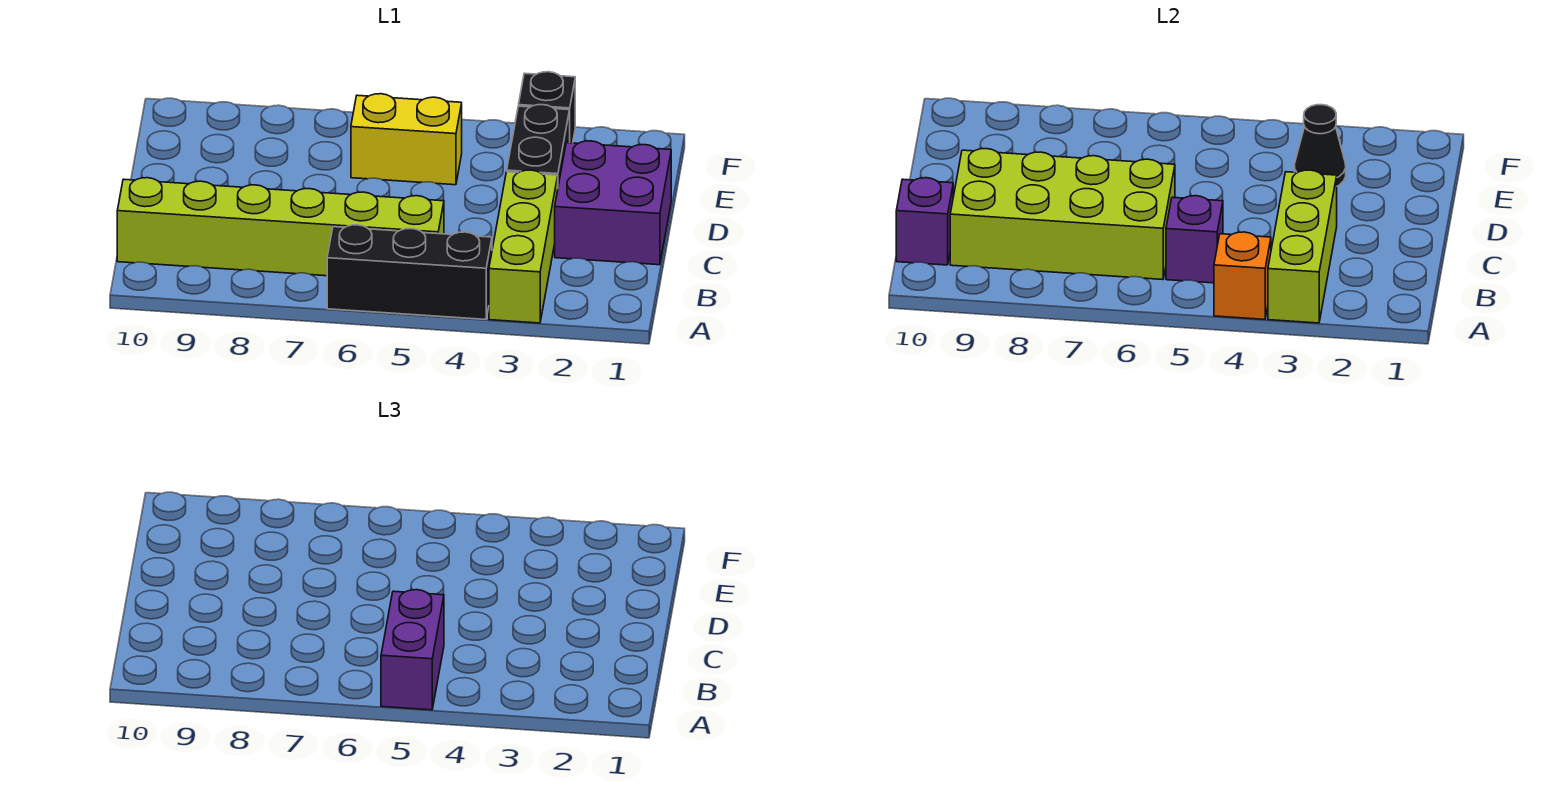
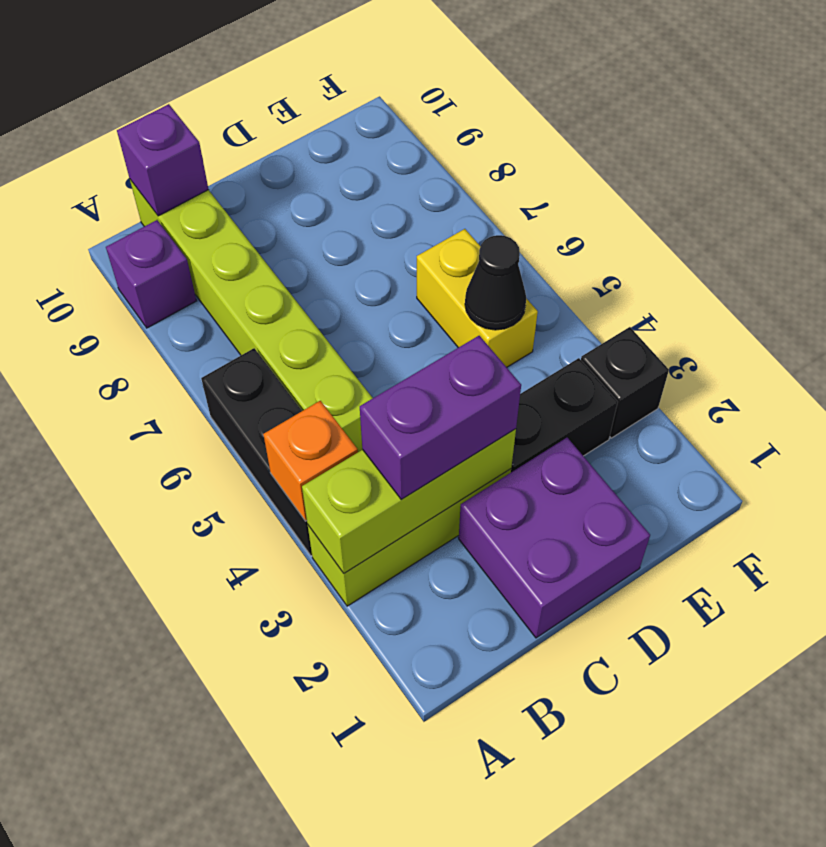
purple 1x2 brick [381,590,444,710] -> purple 1x2 brick moved to [360,336,521,500]
purple 1x1 brick [1166,196,1223,283] -> purple 1x1 brick moved to [106,220,196,328]
lime 2x4 brick [950,149,1175,280] -> none
black 1x1 cone [1294,105,1346,186] -> black 1x1 cone moved to [465,235,526,330]

